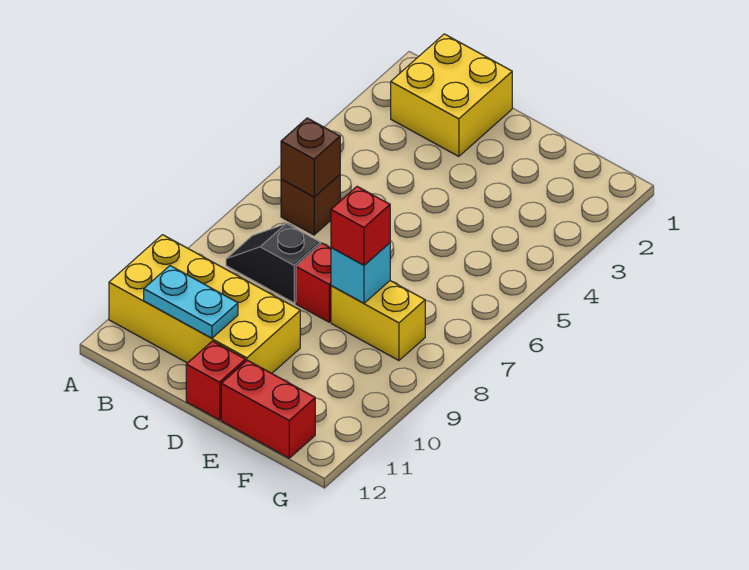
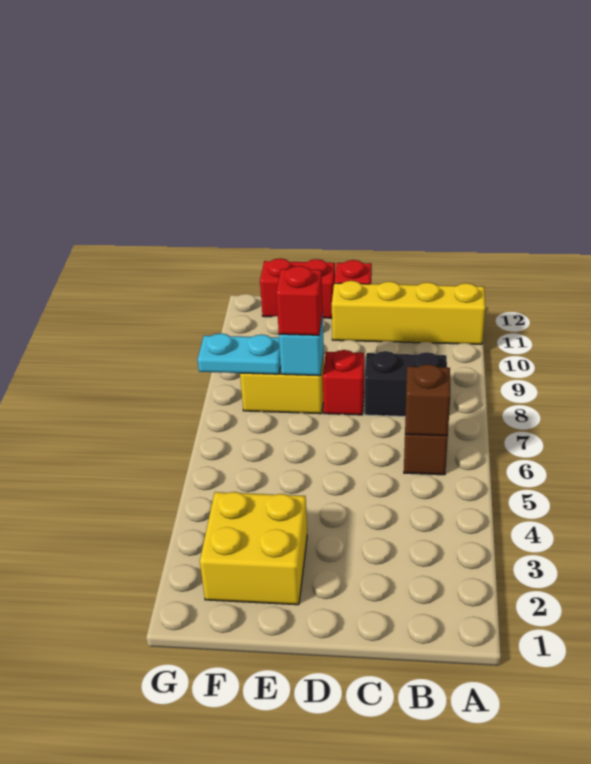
yellow 2x4 brick [109,235,300,373] -> yellow 1x4 brick [332,281,485,344]
yellow 2x2 brick [391,34,512,156] -> yellow 2x2 brick moved to [200,492,307,605]
black 1x2 slope [226,224,320,303] -> black 1x2 brick [365,351,447,416]
cyan 1x2 plate [144,266,238,338] -> cyan 1x2 plate moved to [198,333,281,374]

